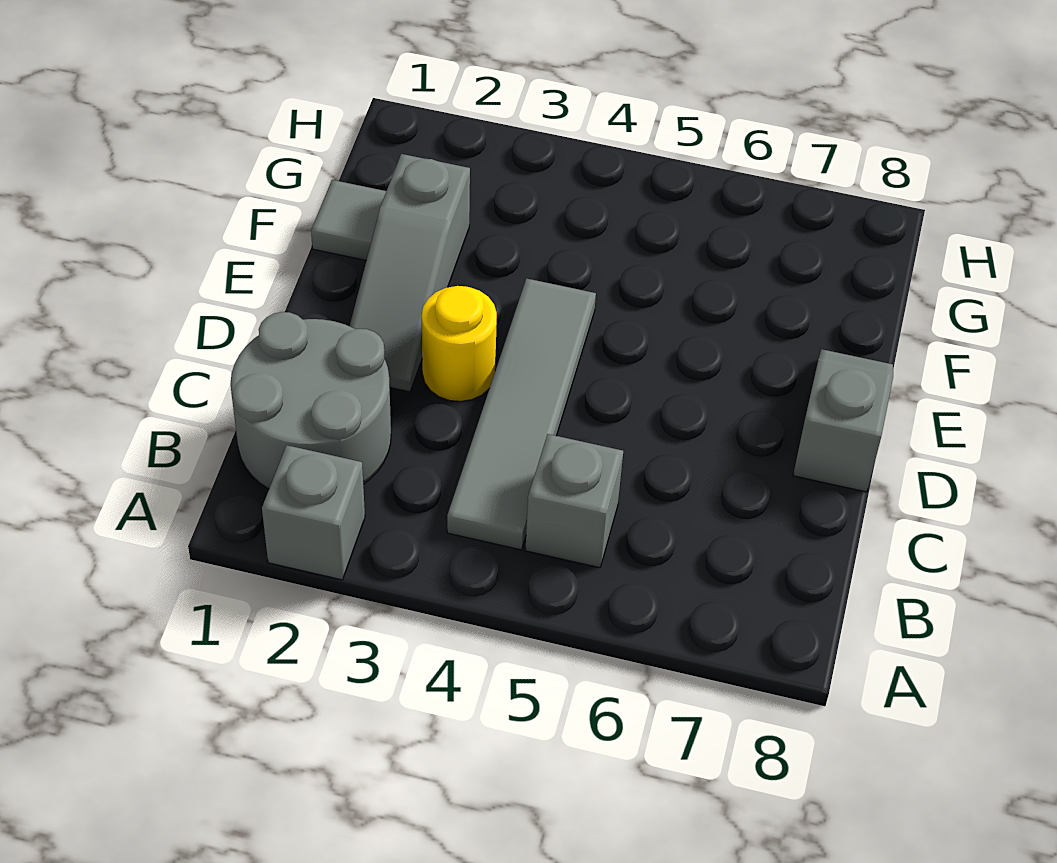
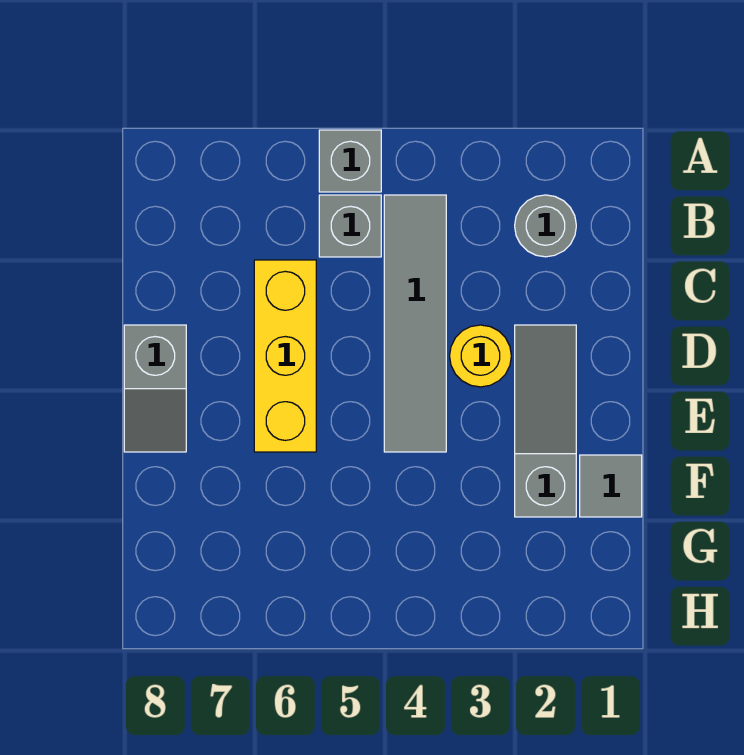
grey 1x1 brick [262,445,365,580] -> grey 1x1 brick moved to [319,130,381,192]
grey 2x2 round brick [231,312,391,489] -> grey 1x1 round brick [515,195,576,257]
none -> yellow 1x3 brick [254,260,316,452]

